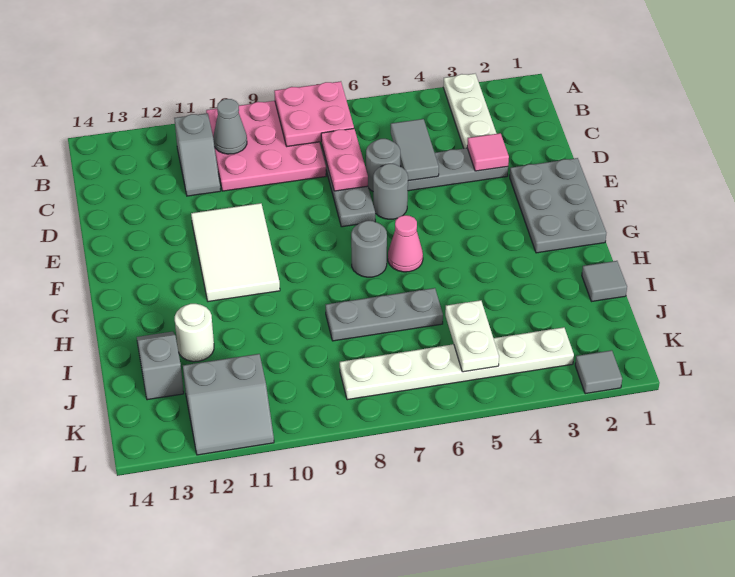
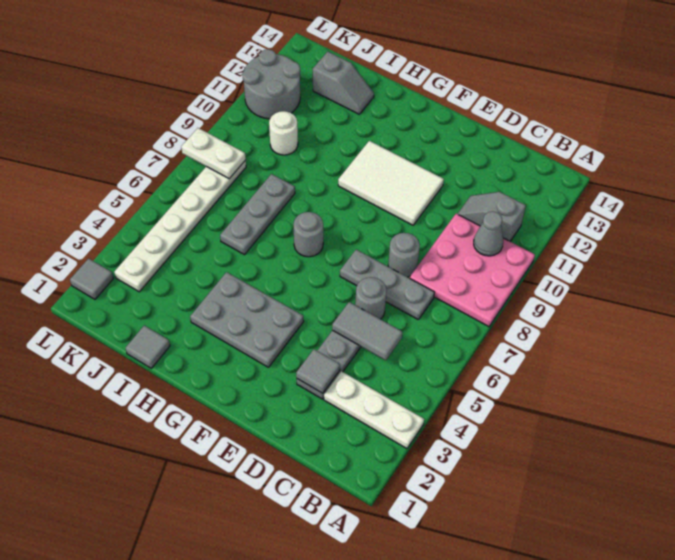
pink 2x2 plate [274,81,354,146] -> none
pink 1x2 plate [321,129,368,191] -> none
pink 1x1 tile [467,133,509,171] -> grey 1x1 tile [296,349,340,393]
grey 2x3 plate [510,158,606,253] -> grey 2x3 plate moved to [190,272,304,367]
grey 1x1 round brick [373,164,408,219] -> grey 1x1 round brick moved to [388,233,420,277]
pink 1x1 cone [388,215,423,272] -> none
white 1x1 round brick [175,304,214,362] -> white 1x1 round brick moved to [269,111,298,155]
white 1x2 plate [445,300,499,372] -> white 1x2 plate moved to [181,128,246,179]
grey 2x2 slope [183,354,274,455] -> grey 2x2 round brick [242,49,300,119]

